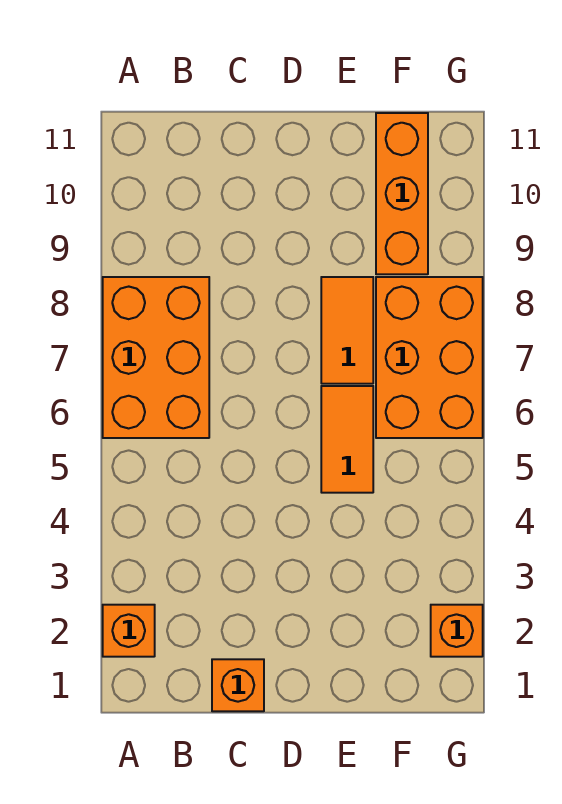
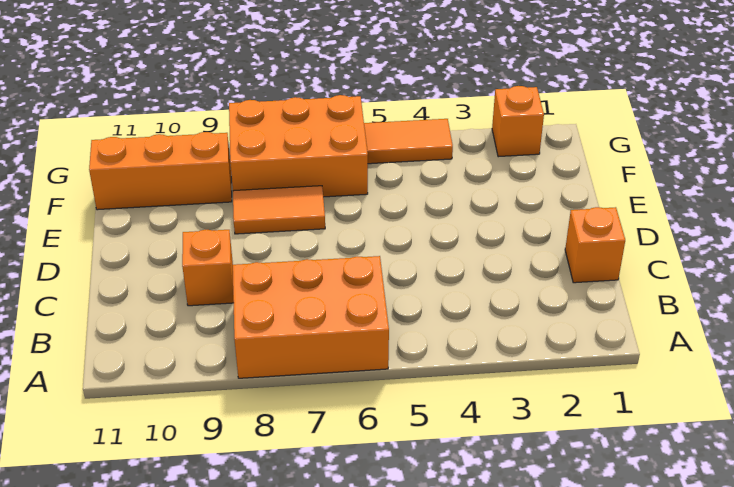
orange 1x1 brick [103,605,155,657] -> orange 1x1 brick moved to [182,230,234,306]
orange 1x2 tile [321,386,373,493] -> orange 1x2 tile moved to [364,119,453,164]

